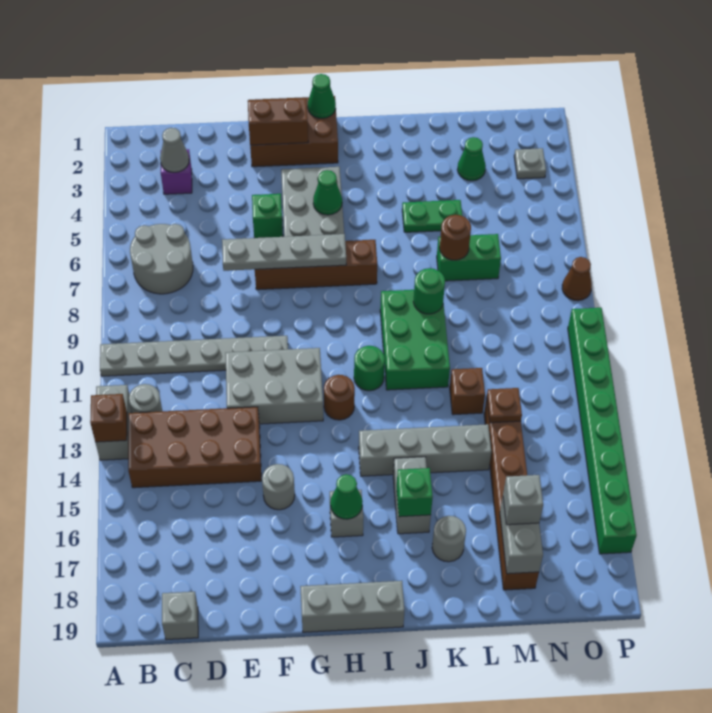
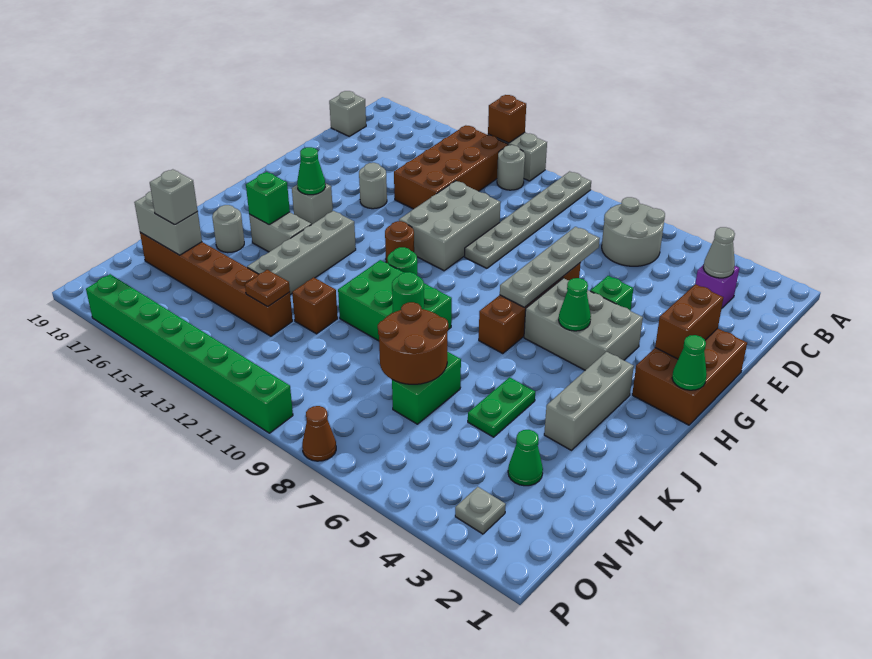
grey 1x3 brick [300,581,404,632] -> grey 1x3 brick moved to [544,352,634,450]
brown 1x1 round brick [440,215,471,260] -> brown 2x2 round brick [378,302,448,384]

